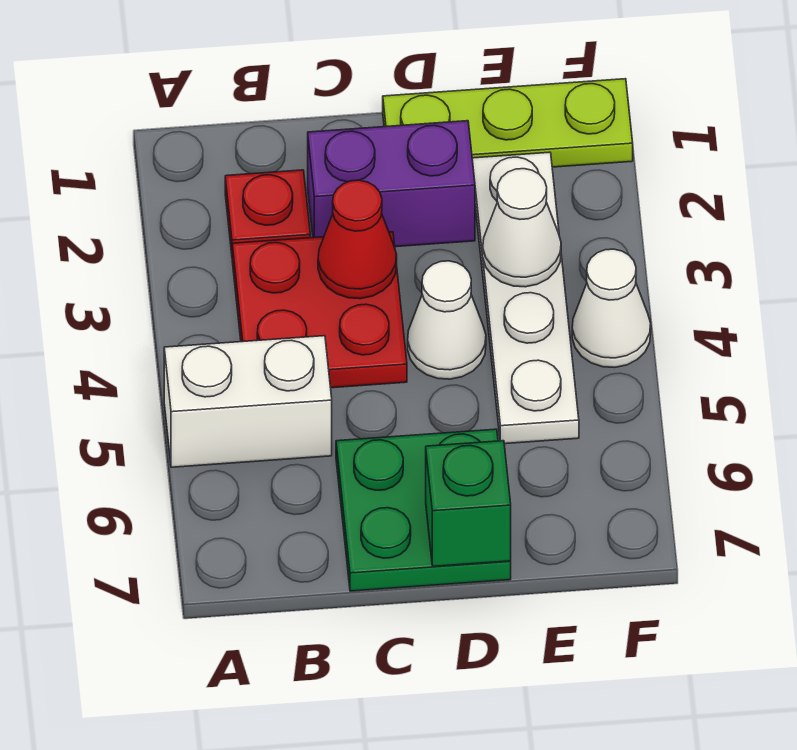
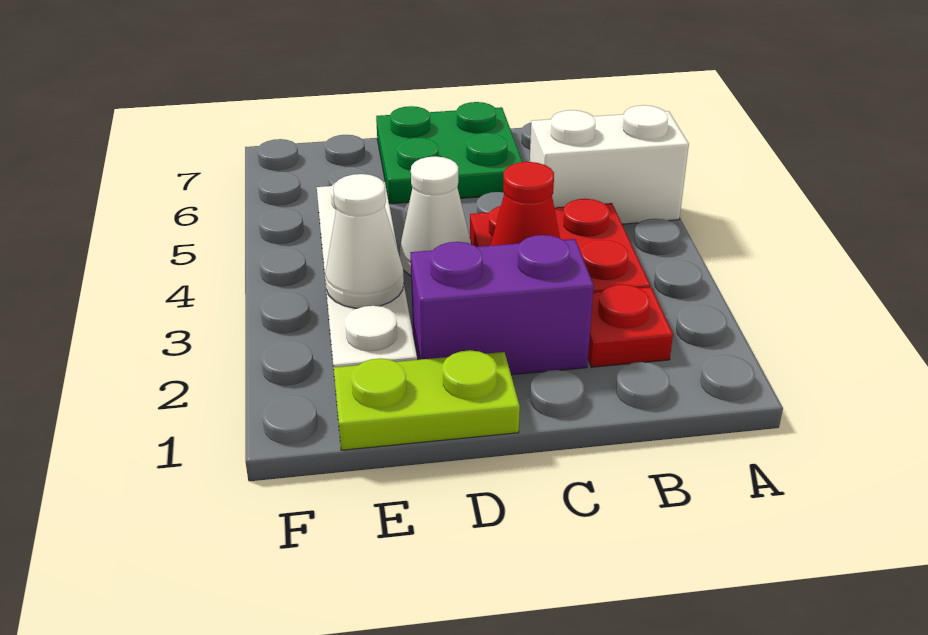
lime 1x3 plate [383,79,633,167] -> lime 1x2 plate [334,350,520,450]
green 1x1 brick [426,441,511,566] -> none
white 1x1 cone [572,249,651,368] -> none

